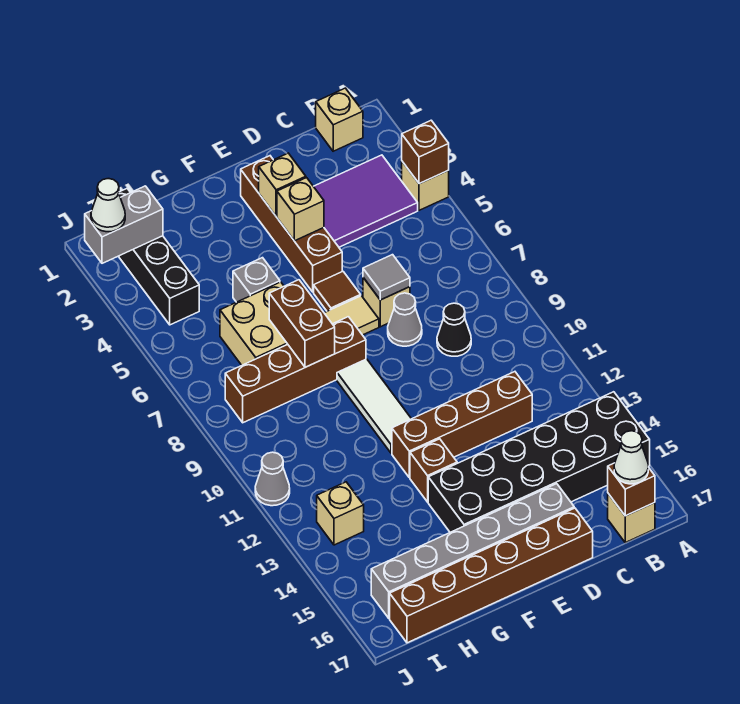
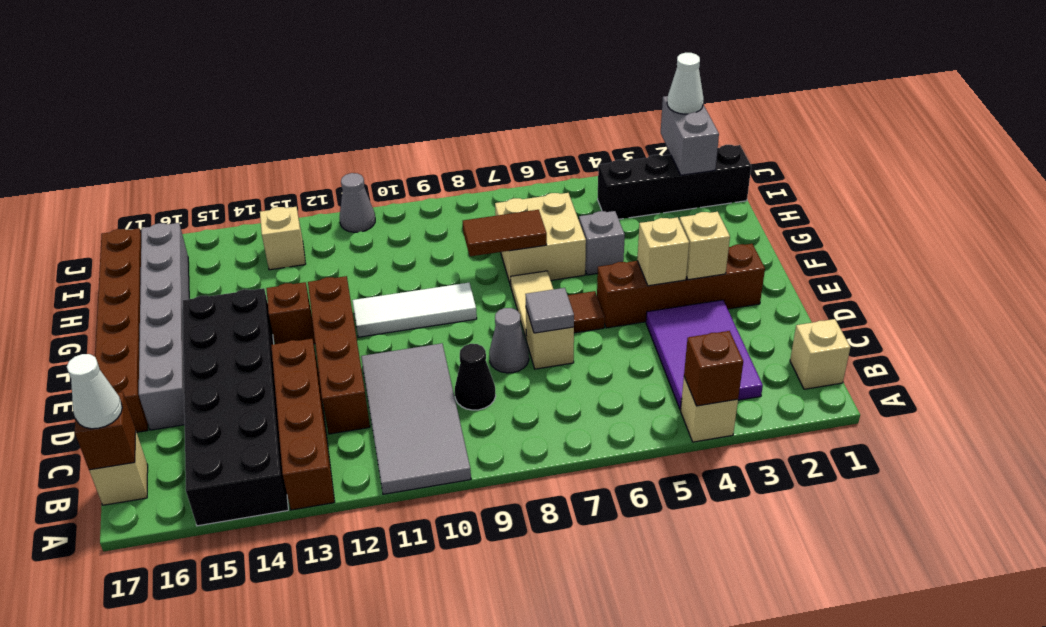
none -> grey 2x4 tile [361,343,471,494]
brown 1x4 brick [225,317,366,423] -> brown 1x4 brick moved to [271,339,335,510]
brown 1x2 brick [269,280,335,367] -> brown 1x2 tile [462,210,547,256]

